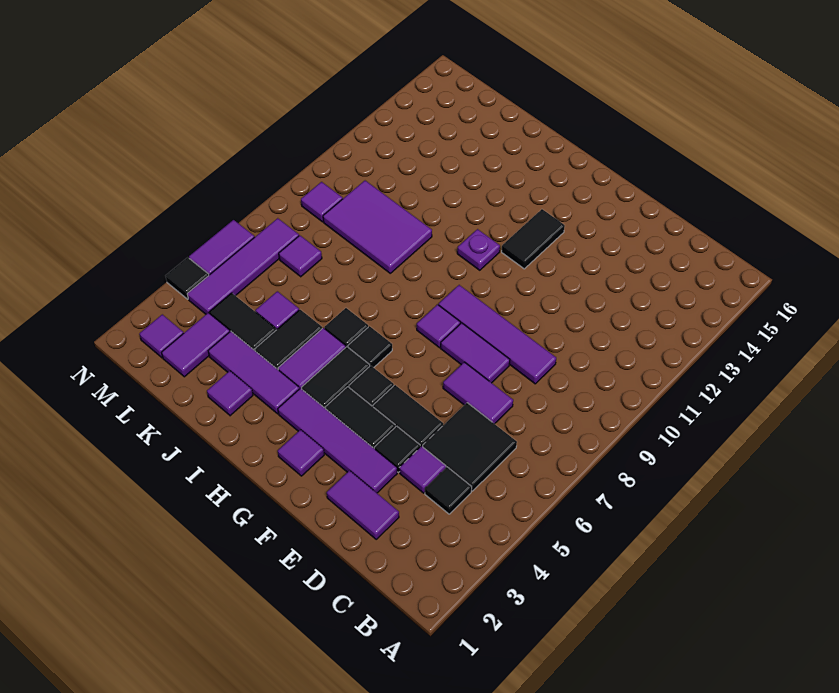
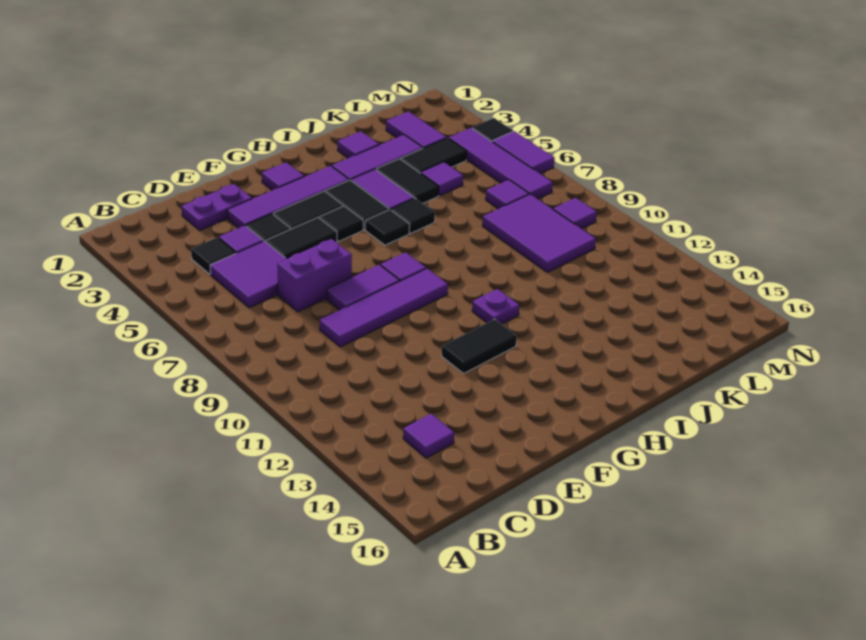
black 2x2 tile [423,403,517,491] -> purple 2x2 tile [210,241,286,308]
purple 1x2 tile [327,471,399,539] -> purple 1x2 plate [182,184,252,230]
purple 1x2 tile [443,362,513,424] -> purple 1x2 brick [277,239,352,312]
black 1x2 tile [502,209,565,269] -> black 1x2 tile turned to [441,319,517,374]
purple 2x3 tile [323,181,432,273] -> purple 2x3 tile turned to [483,194,596,272]
purple 1x1 tile [139,314,184,358] -> purple 1x1 tile moved to [403,414,454,458]

